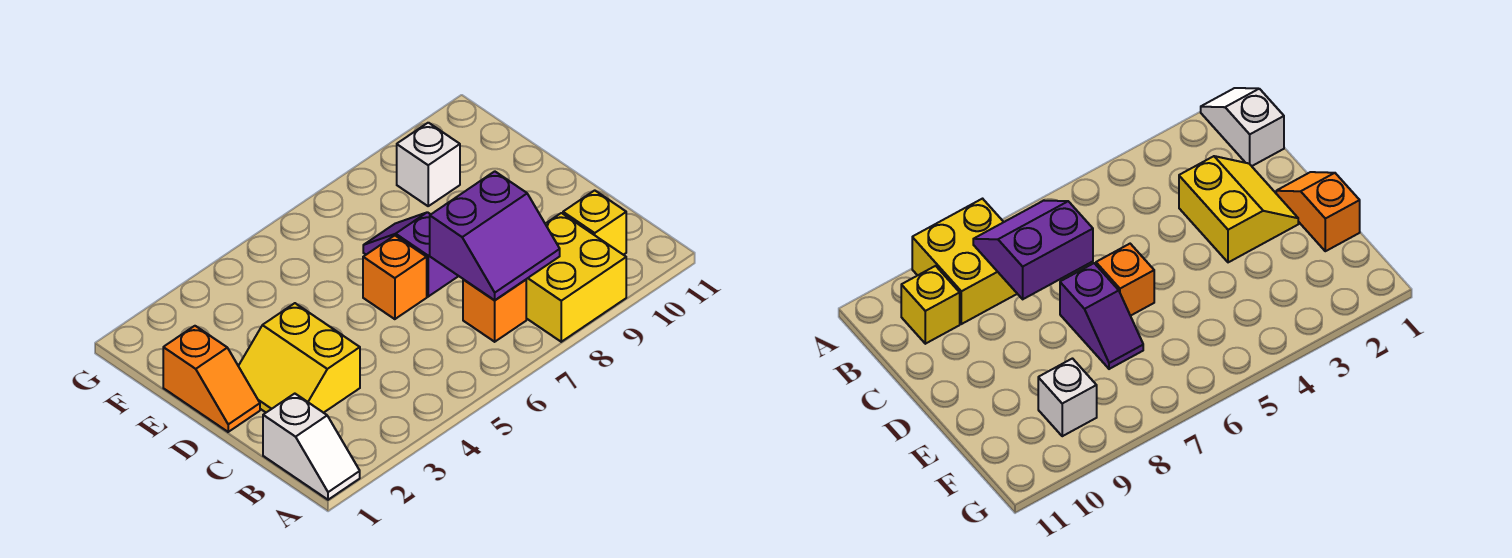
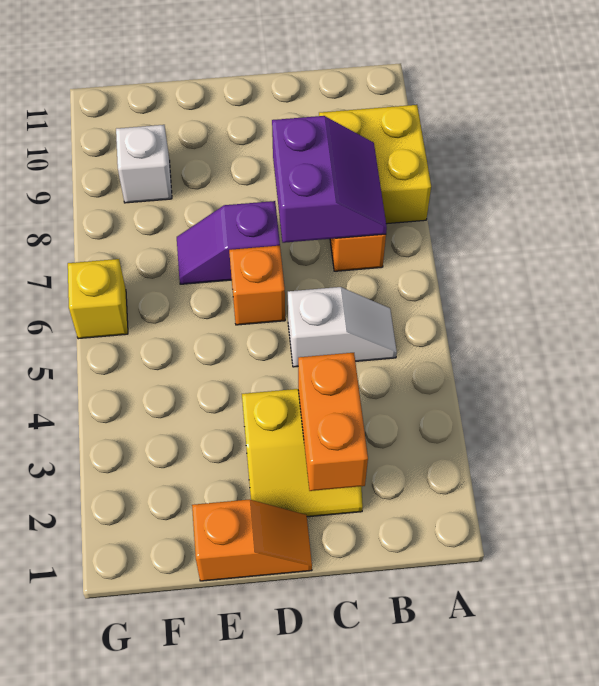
white 1x2 slope [263,394,360,500] -> white 1x2 slope moved to [288,287,397,367]
yellow 1x1 brick [563,190,626,255] -> yellow 1x1 brick moved to [68,259,128,339]
none -> orange 1x2 brick [298,353,368,491]

